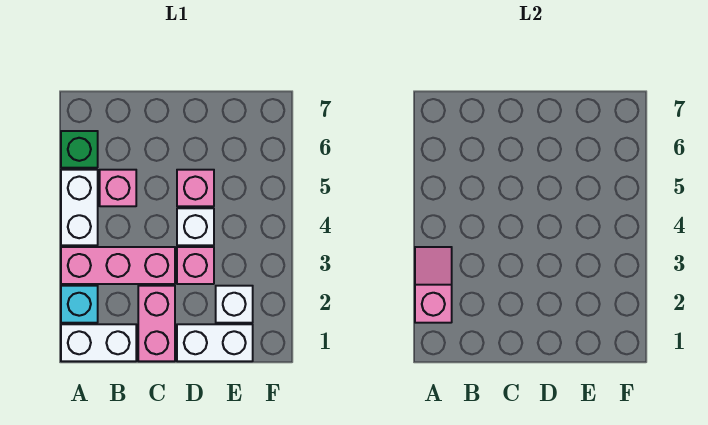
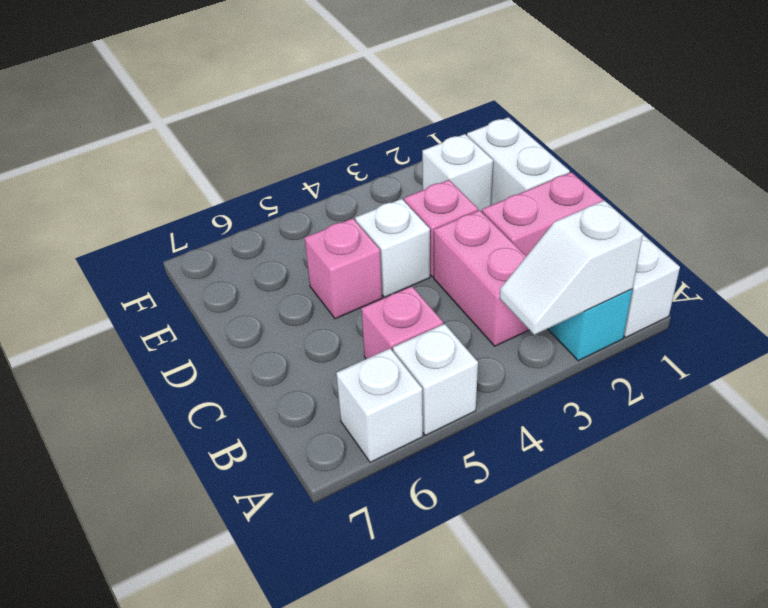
pink 1x2 slope [415,247,452,323] -> white 1x2 slope [500,200,643,335]
pink 1x3 brick [61,247,175,284] -> pink 1x2 brick [434,210,529,346]
white 1x2 brick [61,170,98,245] -> white 1x1 brick [393,324,478,435]
green 1x1 brick [61,131,98,168] -> white 1x1 brick [336,349,423,462]

